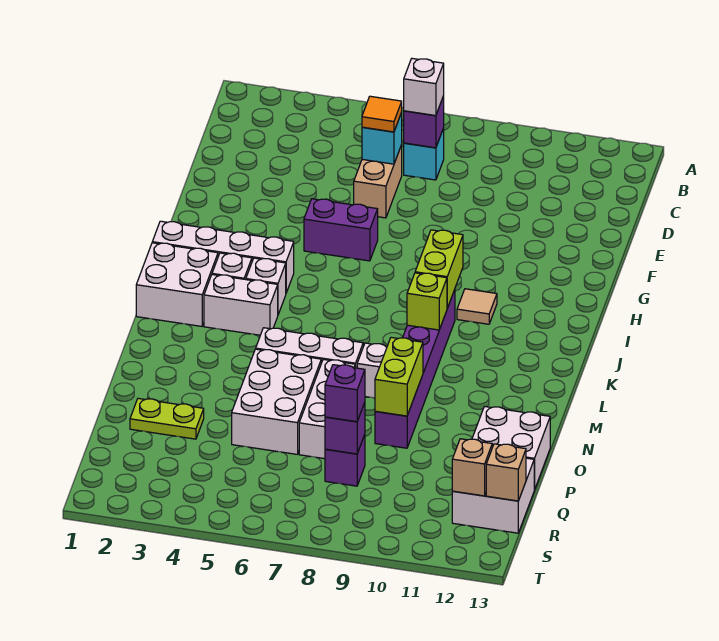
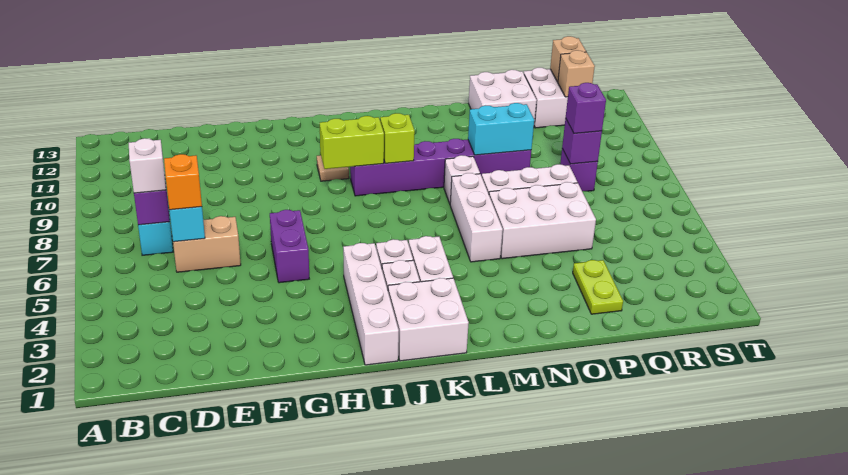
orange 1x1 tile [362,96,402,132] -> orange 1x1 brick [164,154,202,210]
lime 1x2 brick [375,337,423,416] -> cyan 1x2 brick [468,103,534,155]

